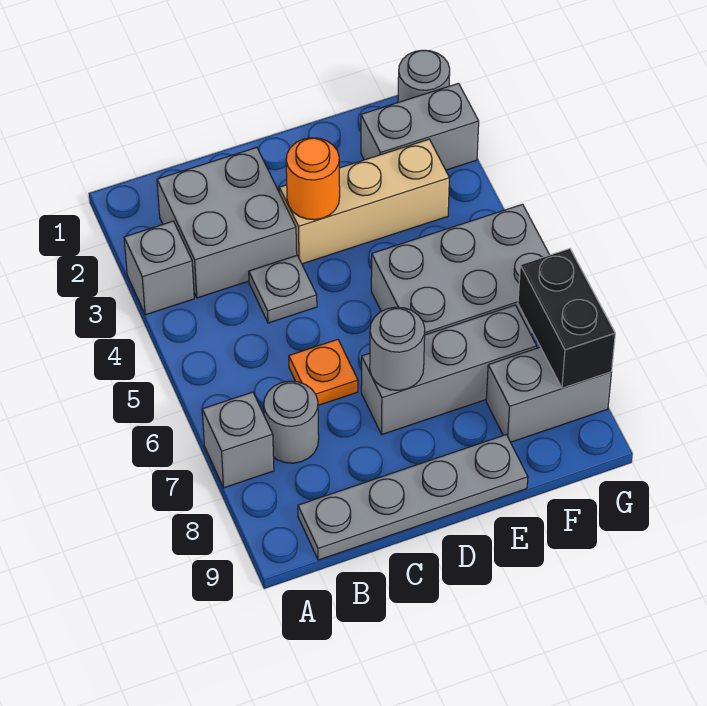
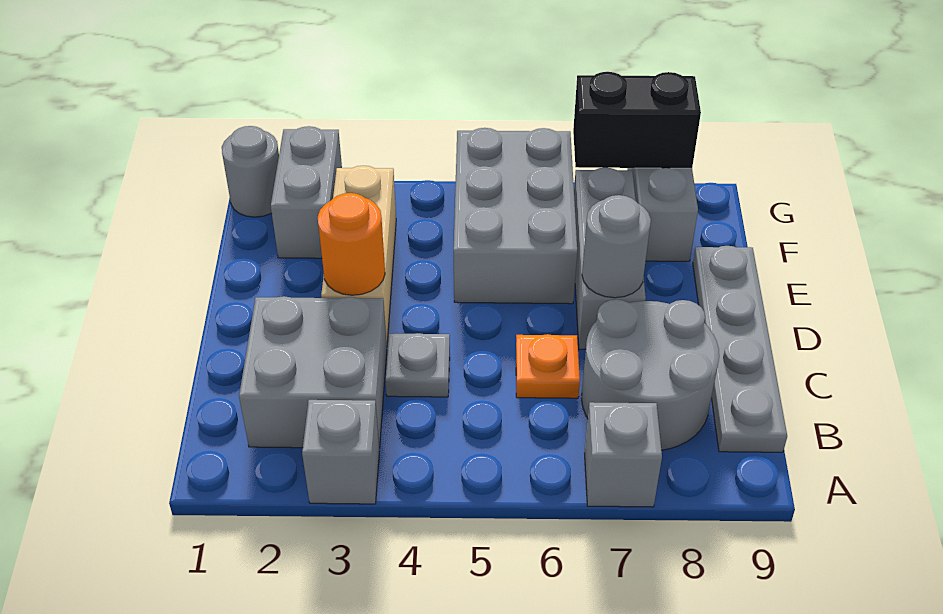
grey 1x1 round brick [264,381,319,463] -> grey 2x2 round brick [582,299,719,450]

